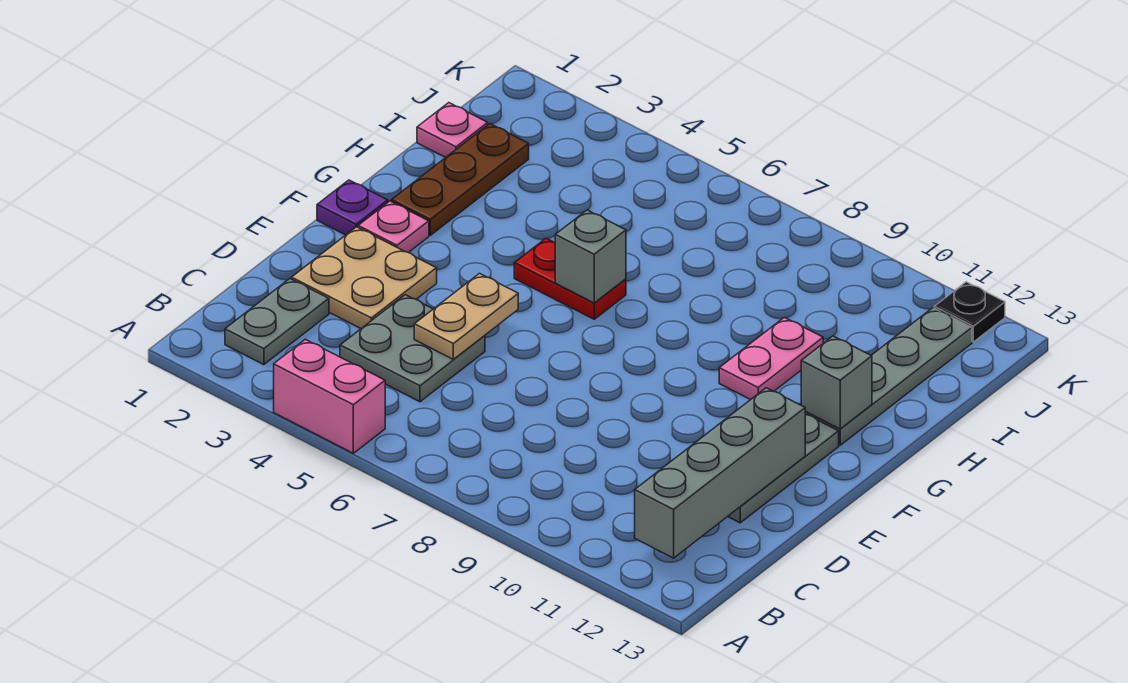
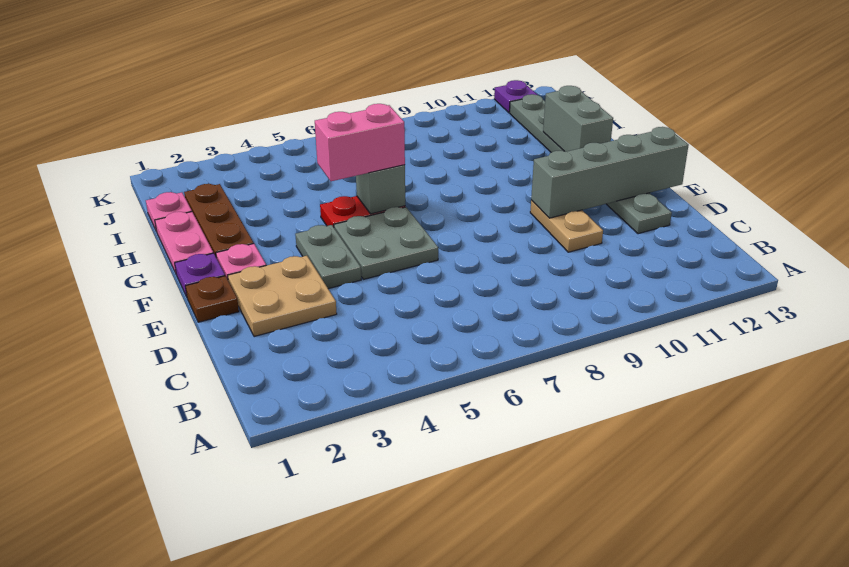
pink 1x2 brick [274,339,385,453] -> pink 1x2 brick moved to [315,104,405,181]
grey 1x2 plate [225,279,329,365] -> grey 1x2 plate moved to [295,225,361,289]
grey 1x4 brick [635,388,805,558] -> grey 1x4 brick turned to [531,127,689,218]
grey 2x2 plate [340,295,485,402] -> grey 2x2 plate moved to [334,207,438,279]
tan 1x2 plate [414,274,518,359] -> tan 1x2 plate moved to [530,200,603,252]
none -> brown 1x1 plate [185,276,239,322]
pink 1x2 plate [719,317,823,400] -> pink 1x2 plate moved to [155,212,213,273]
grey 1x1 brick [801,336,872,429] -> grey 1x2 brick [543,86,613,152]
black 1x1 plate [934,282,1005,342] -> purple 1x1 plate [494,80,537,113]

